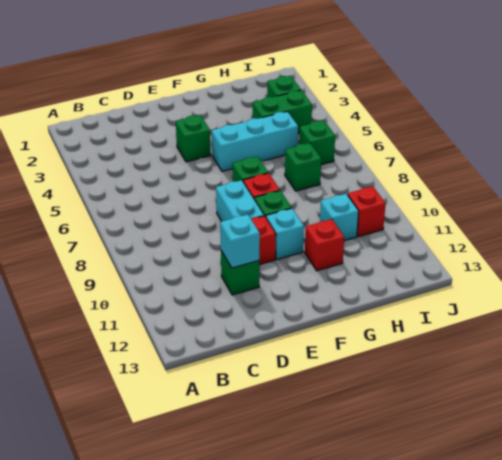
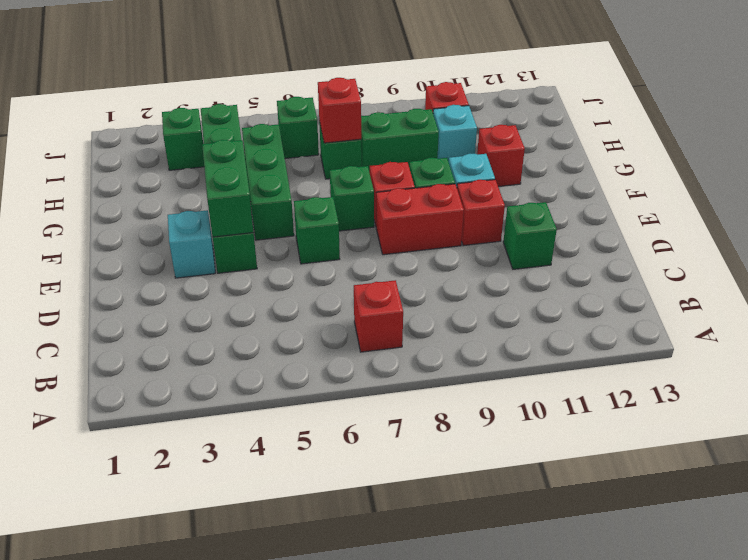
none -> red 1x1 brick [354,280,403,352]
cyan 1x1 brick [220,215,260,268] -> cyan 1x1 brick moved to [168,210,215,278]
none -> green 1x2 brick [202,140,254,237]
none -> green 1x1 brick [294,197,340,264]
cyan 1x2 brick [216,180,264,221] -> red 1x2 brick [376,184,464,255]
cyan 1x3 brick [212,111,298,171] -> green 1x3 brick [242,124,294,240]
none -> red 1x1 brick [318,78,361,143]
none -> green 1x2 brick [361,109,439,173]

